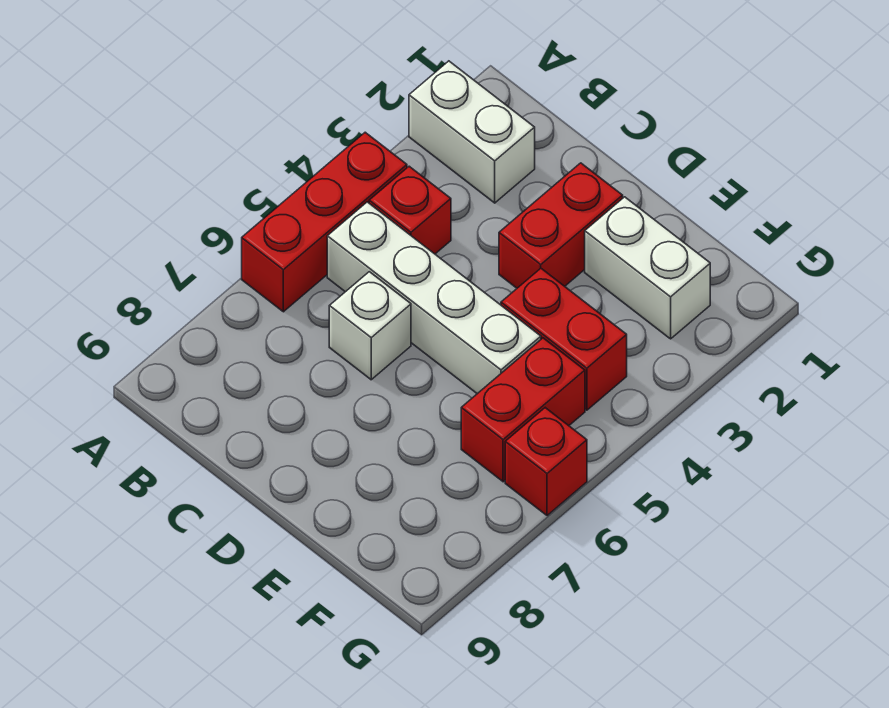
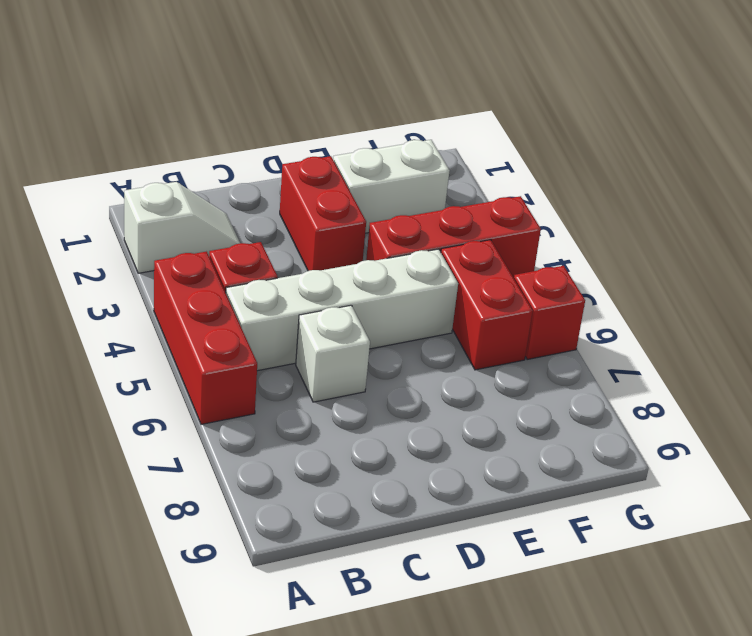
white 1x2 brick [409,61,535,203] -> white 1x2 slope [124,182,240,273]
red 1x2 brick [501,268,627,410] -> red 1x3 brick [366,196,541,278]

